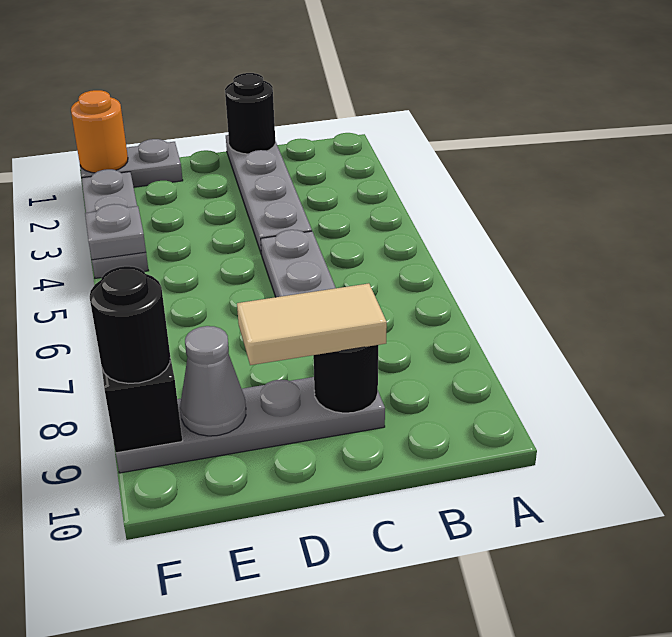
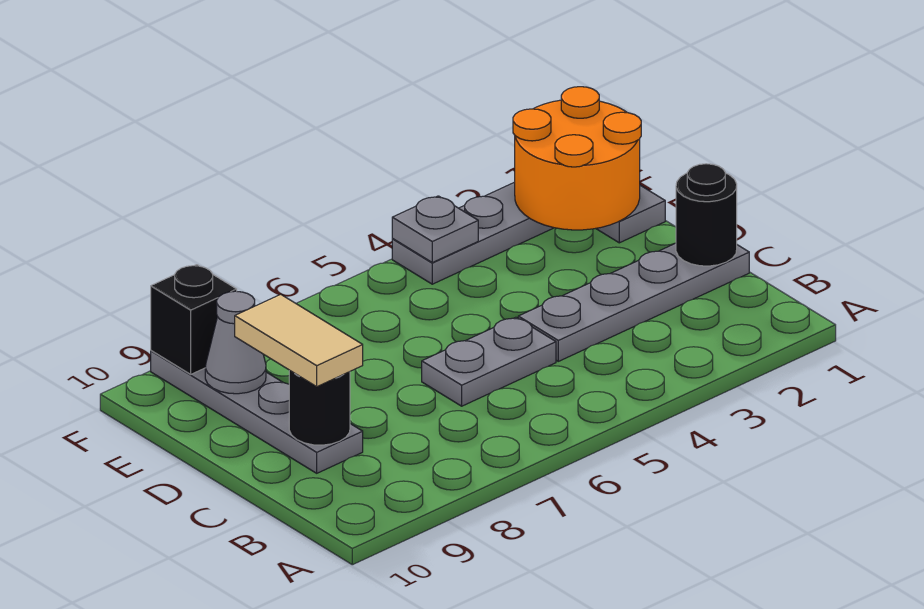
orange 1x1 round brick [71,90,128,173] -> orange 2x2 round brick [513,87,641,230]
black 1x1 round brick [90,266,170,383] -> none

